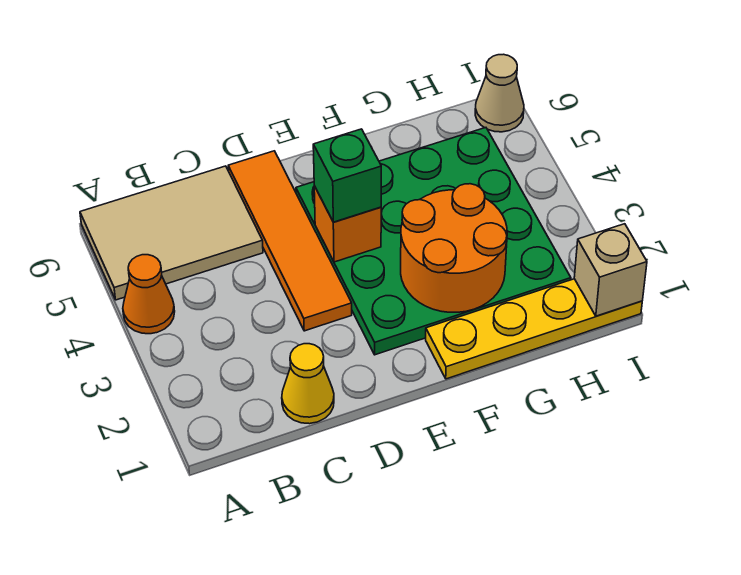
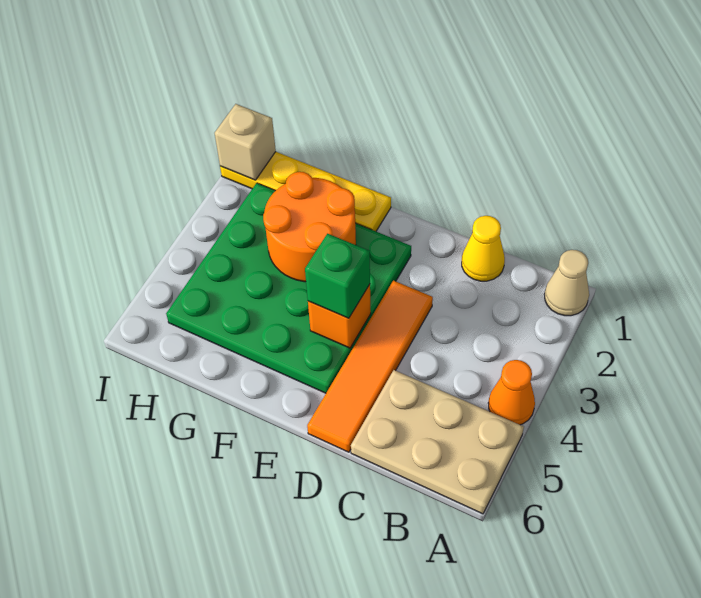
tan 2x3 tile [80,166,263,300] -> tan 2x3 plate [351,370,524,514]
tan 1x1 cone [475,54,524,132] -> tan 1x1 cone moved to [545,250,589,316]

